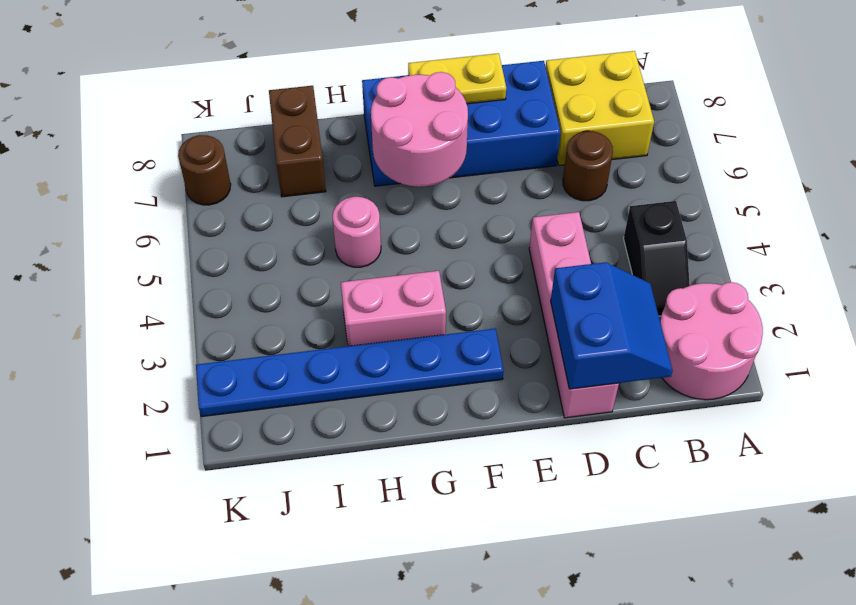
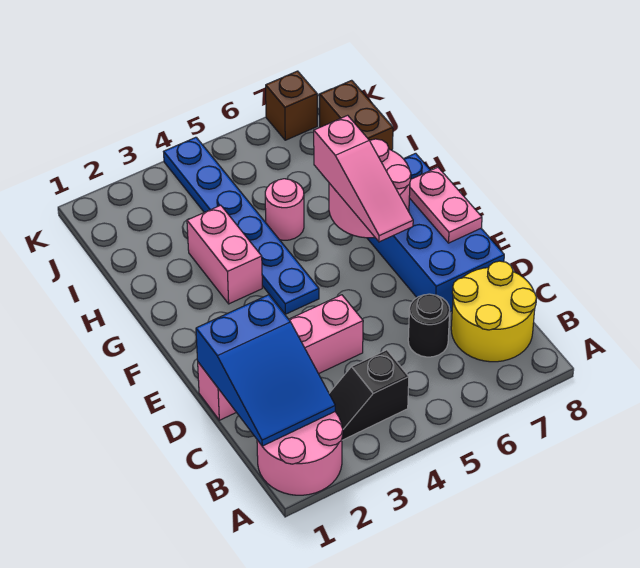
yellow 2x2 brick [546,51,654,166] -> yellow 2x2 round brick [451,261,537,362]
blue 2x2 slope [551,262,673,389] -> blue 2x3 slope [196,295,335,446]
brown 1x1 round brick [563,131,613,201] -> black 1x1 round brick [408,294,450,357]
none -> pink 1x3 slope [314,115,413,242]
yellow 1x2 plate [408,53,506,104] -> pink 1x2 plate [409,167,482,243]
blue 1x6 plate [196,329,504,417] -> blue 1x6 plate moved to [164,137,319,314]
brown 1x2 brick [269,86,326,197] -> brown 1x2 brick turned to [320,80,393,150]
brown 1x1 round brick [178,135,231,205] -> brown 1x1 brick [266,71,317,140]

